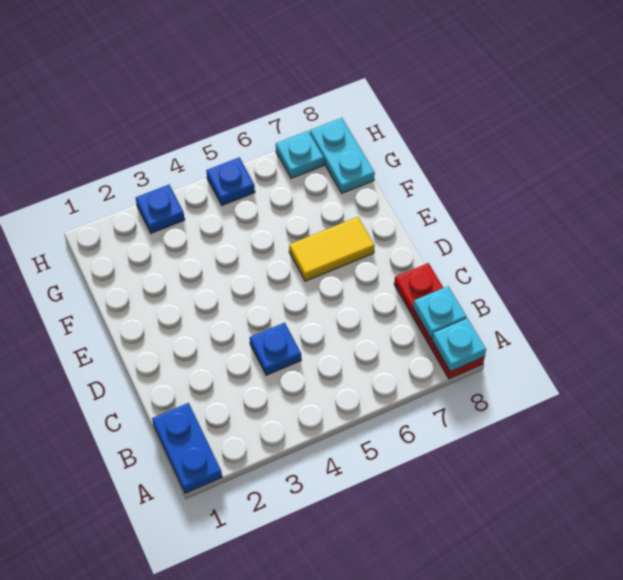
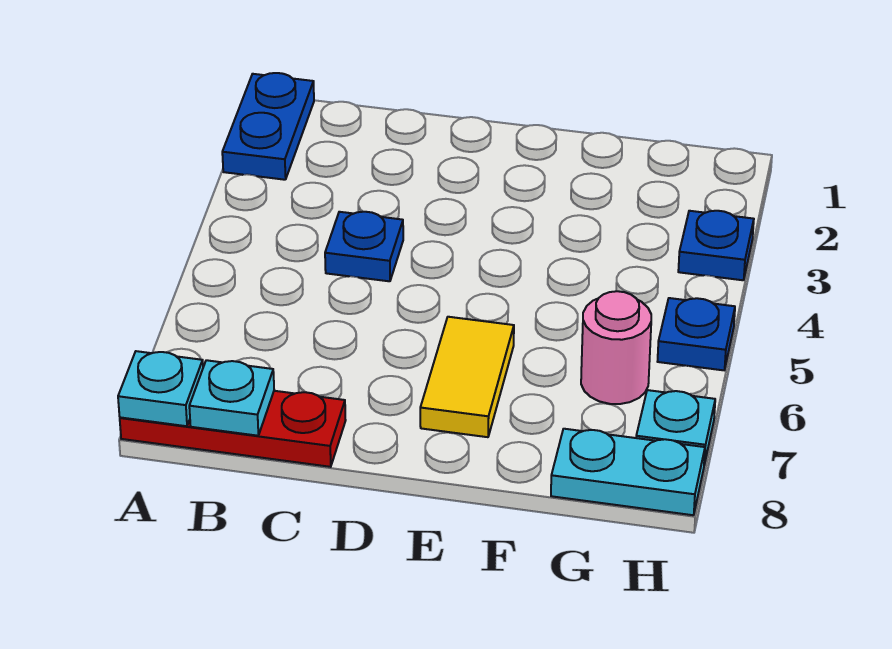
blue 1x2 plate [152,403,222,493] -> blue 1x2 plate turned to [222,73,314,180]
none -> pink 1x1 round brick [581,291,651,404]

